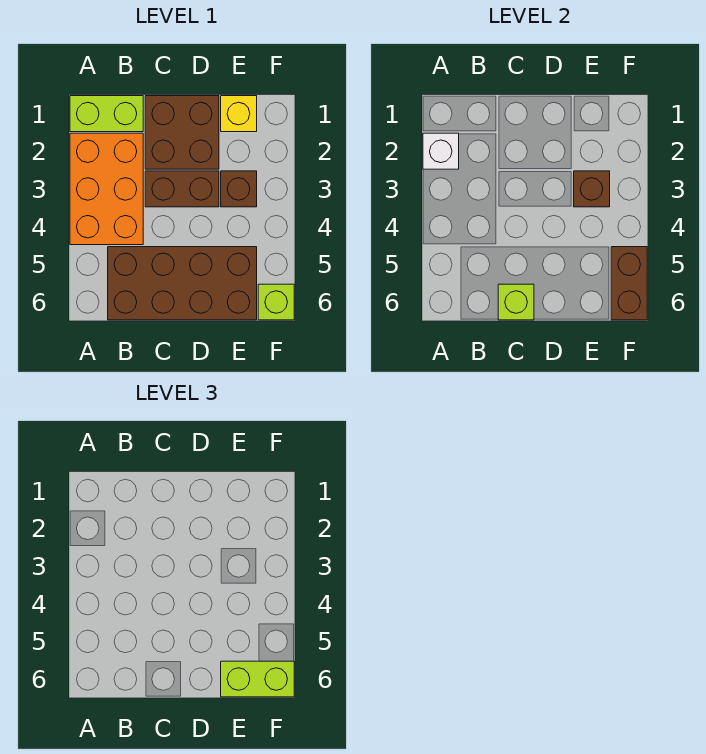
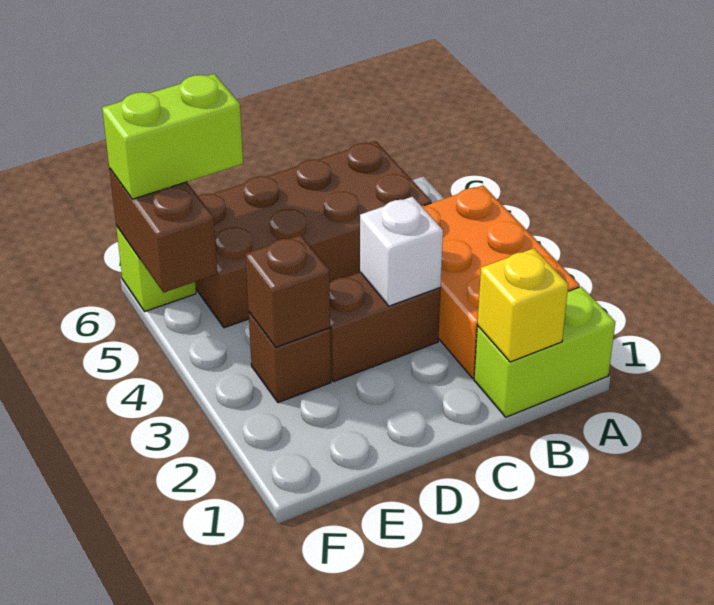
white 1x1 brick [423,133,459,169] -> white 1x1 brick moved to [360,197,443,306]
brown 2x2 brick [145,96,219,169] -> none
lime 1x1 brick [498,284,534,320] -> none
yellow 1x1 brick [221,96,257,132] -> yellow 1x1 brick moved to [477,248,568,362]

